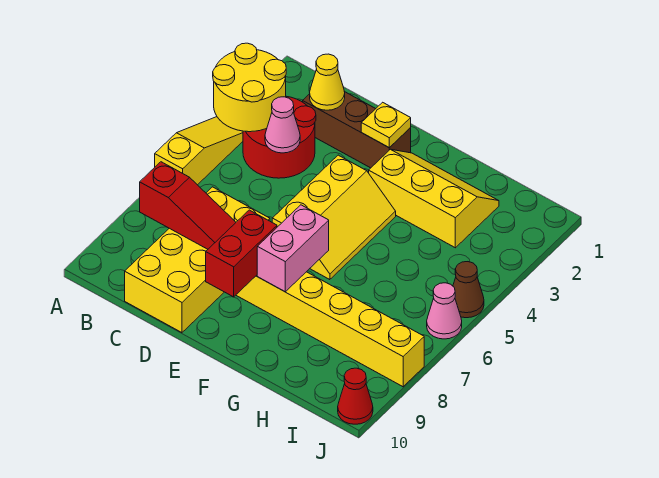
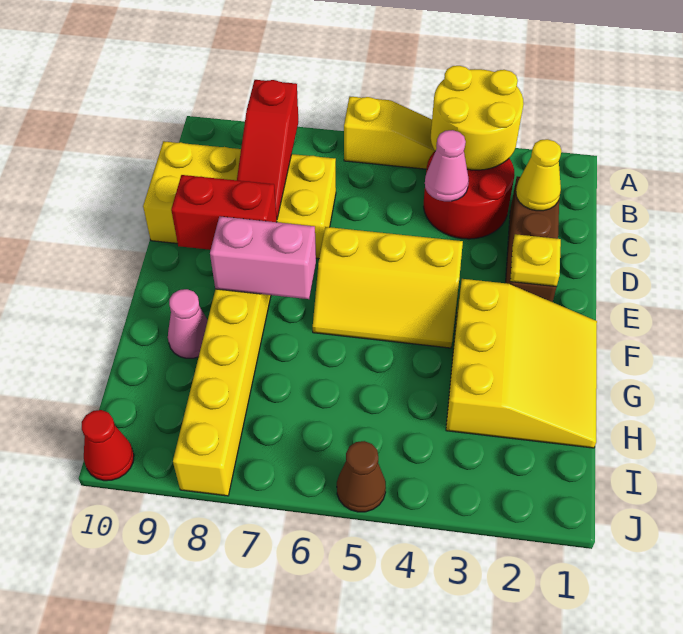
yellow 2x3 slope [369,149,499,248] -> yellow 3x3 slope [446,279,597,448]
pink 1x1 cone [427,283,462,339] -> pink 1x1 cone moved to [168,289,208,358]

